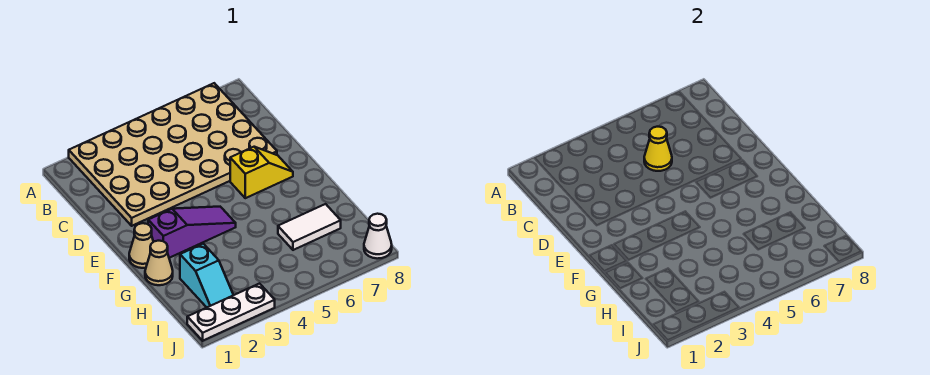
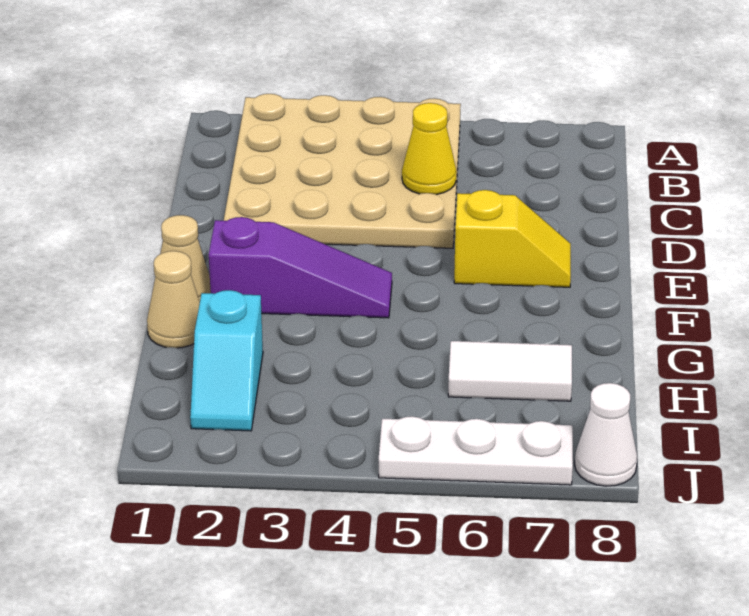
tan 4x6 plate [69,83,277,226] -> tan 4x4 plate [224,94,461,248]
white 1x3 plate [187,284,275,341] -> white 1x3 plate moved to [379,416,573,485]

